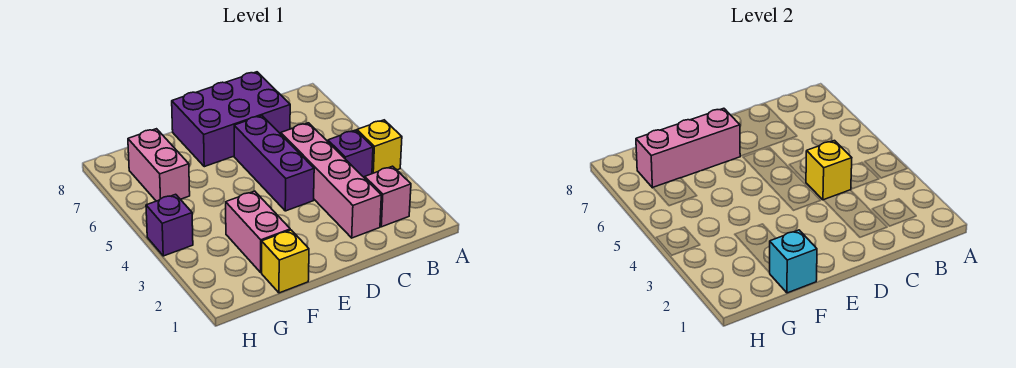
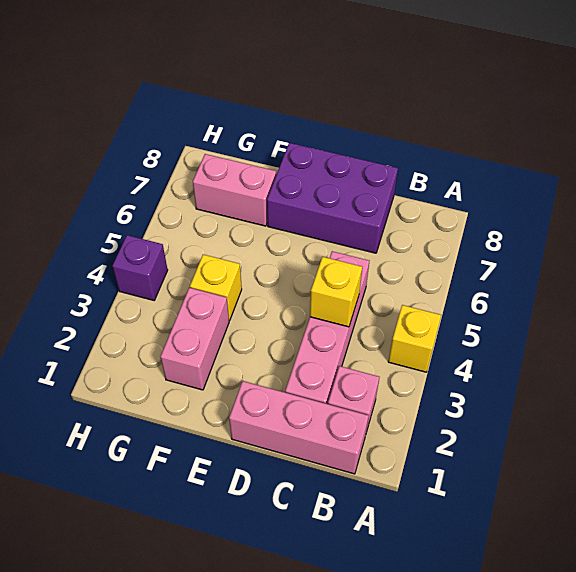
purple 1x1 brick [328,130,373,178] -> none
purple 1x3 brick [234,116,314,211] -> none
pink 1x3 brick [636,108,740,188] -> pink 1x3 brick moved to [229,381,369,474]
yellow 1x1 brick [262,230,309,293] -> yellow 1x1 brick moved to [190,254,242,320]
cyan 1x1 brick [770,230,817,293] -> none
pink 1x2 brick [128,129,190,201] -> pink 1x2 brick turned to [193,154,276,226]

